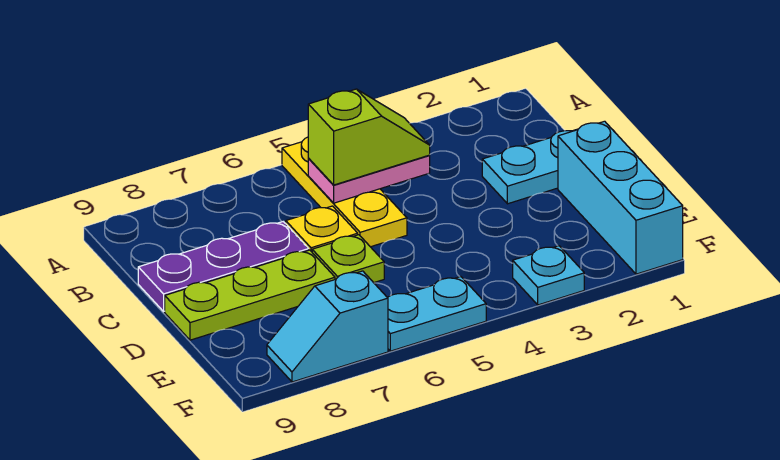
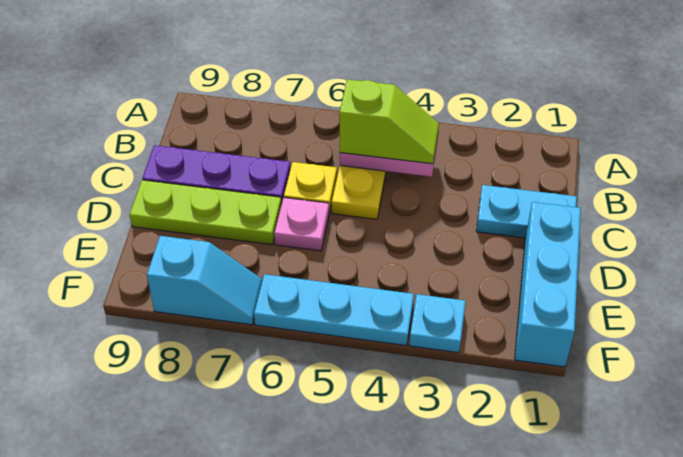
lime 1x1 plate [312,235,384,283] -> pink 1x1 plate [274,198,329,251]
cyan 1x2 plate [388,277,486,351] -> cyan 1x3 plate [254,274,414,346]
cyan 1x2 slope [267,271,388,382] -> cyan 1x2 slope turned to [147,236,262,325]

